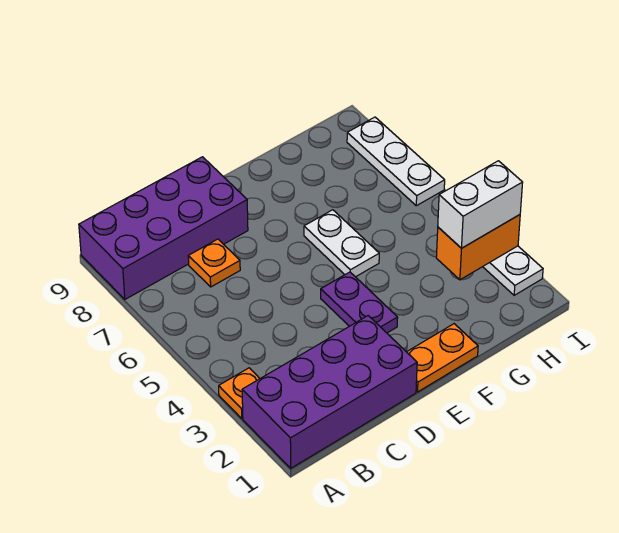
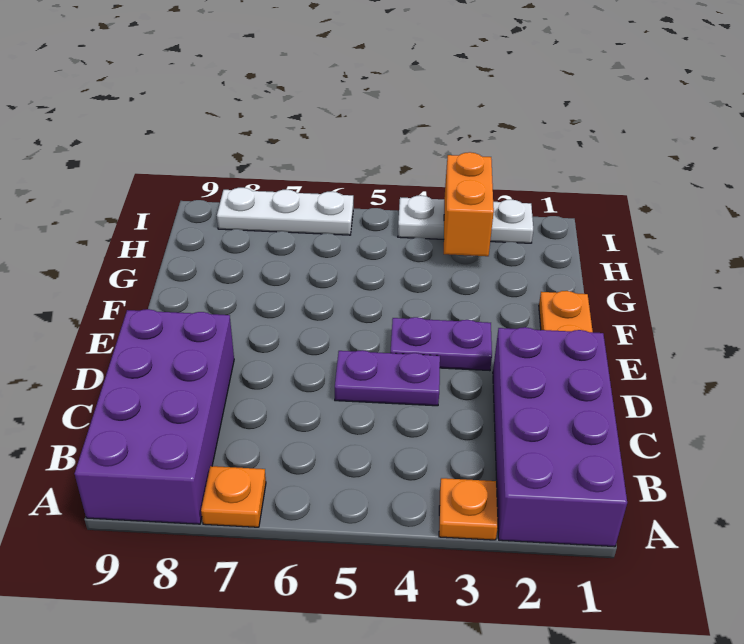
orange 1x1 plate [188,239,240,287] -> orange 1x1 plate moved to [201,466,266,527]
none -> purple 1x2 plate [335,350,440,406]
white 1x2 plate [304,210,379,277] -> none
white 1x2 brick [438,161,523,248] -> none

